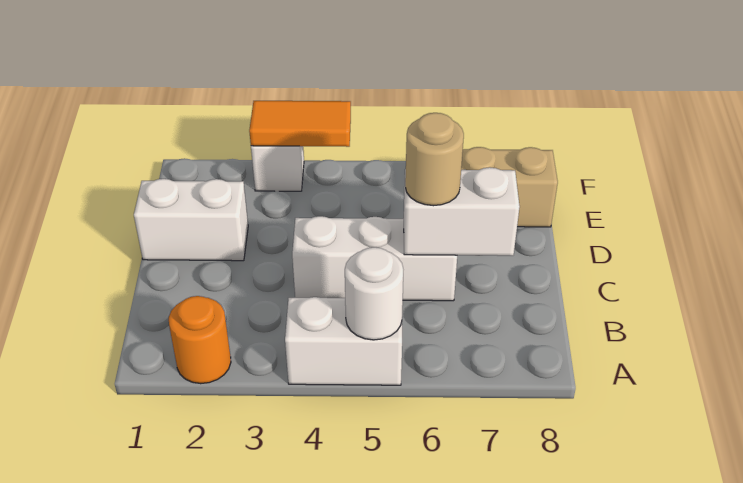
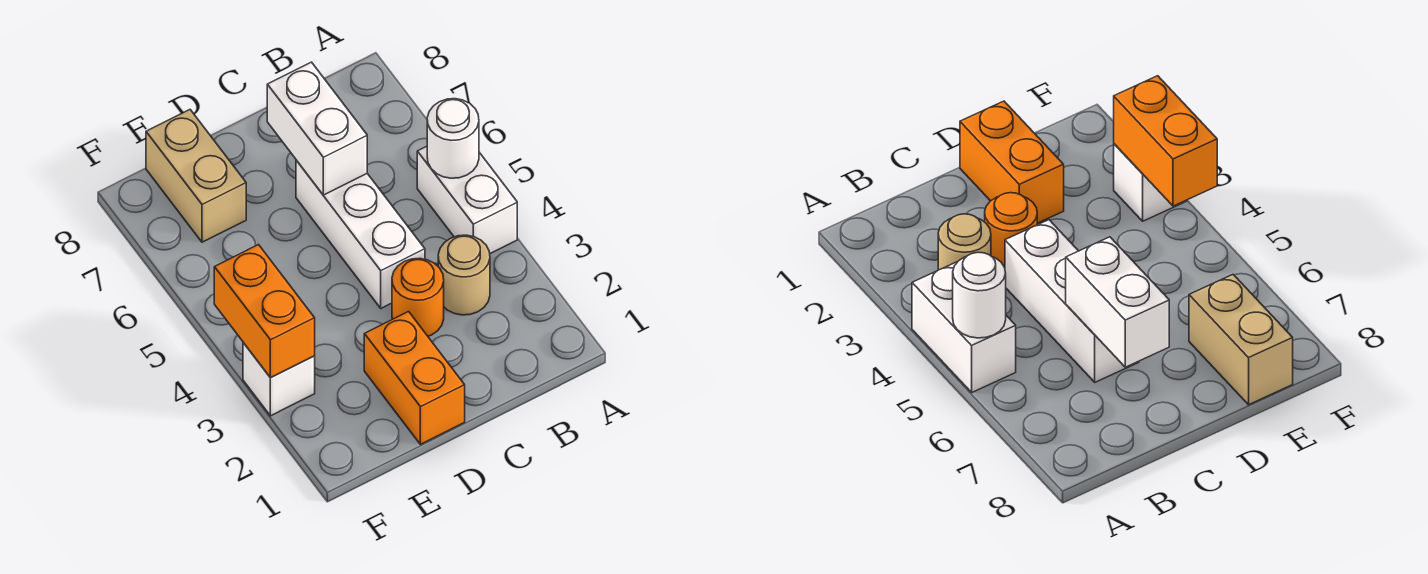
orange 1x1 round brick [169,296,231,384] -> orange 1x1 round brick moved to [392,258,444,336]
tan 1x1 round brick [405,113,464,206] -> tan 1x1 round brick moved to [438,235,490,315]
white 1x2 brick [134,179,248,261] -> orange 1x2 brick [364,312,465,444]
orange 1x2 tile [249,101,351,147] -> orange 1x2 brick [214,245,315,378]

